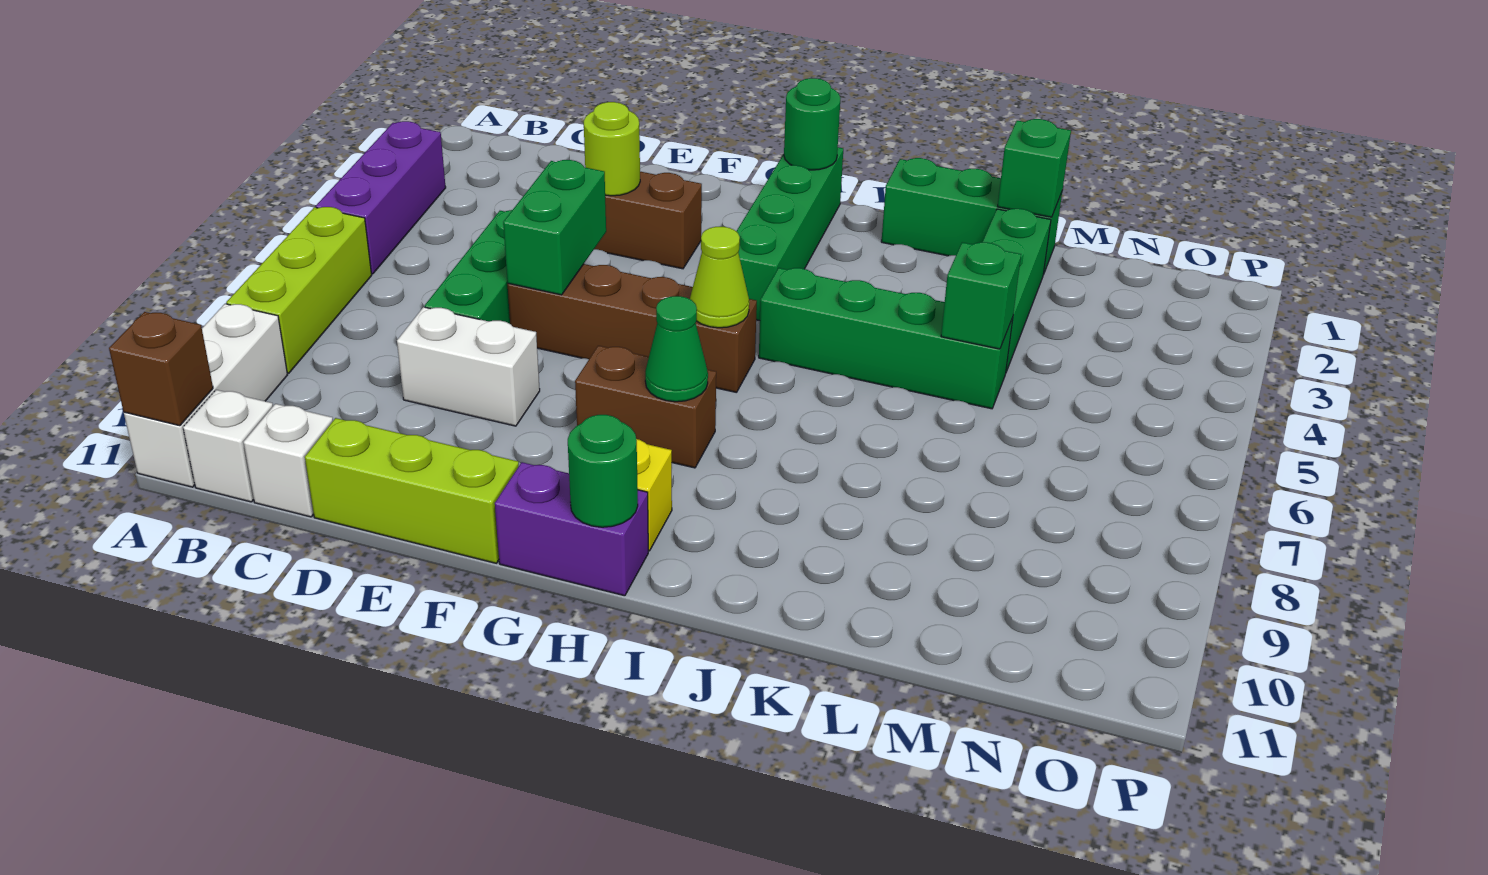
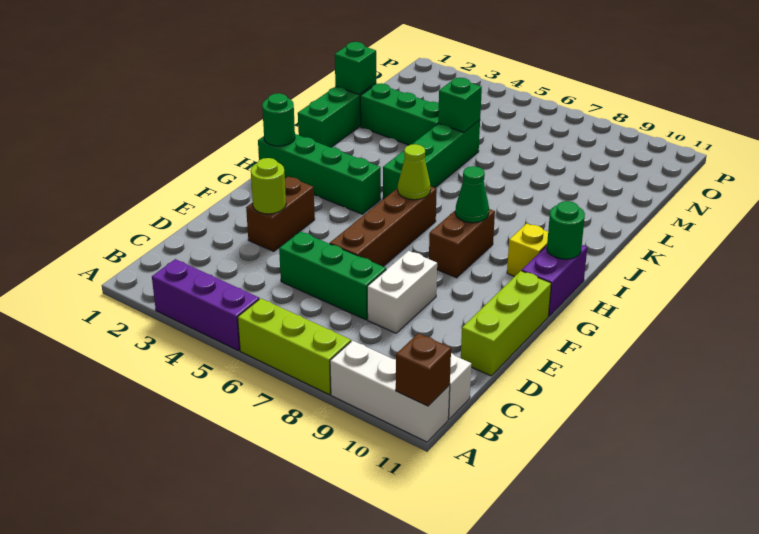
white 1x1 brick [244,404,333,517] -> none
green 1x2 brick [503,160,606,295] -> none

